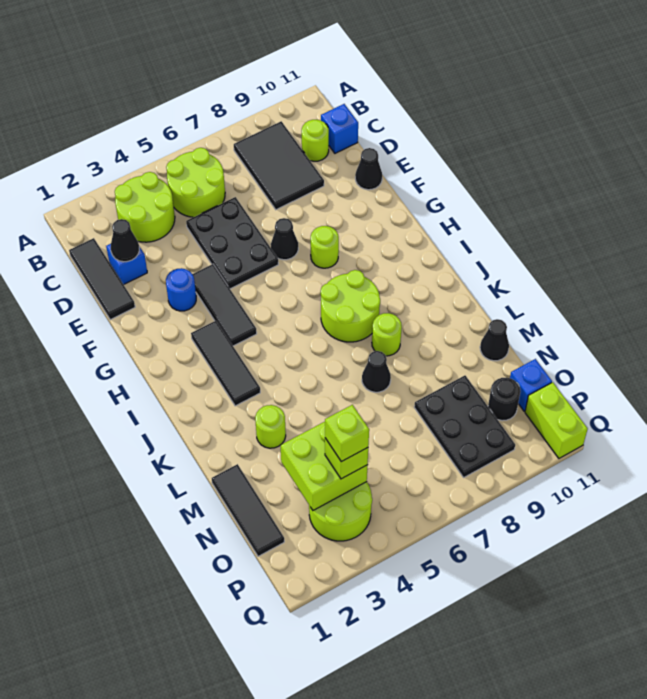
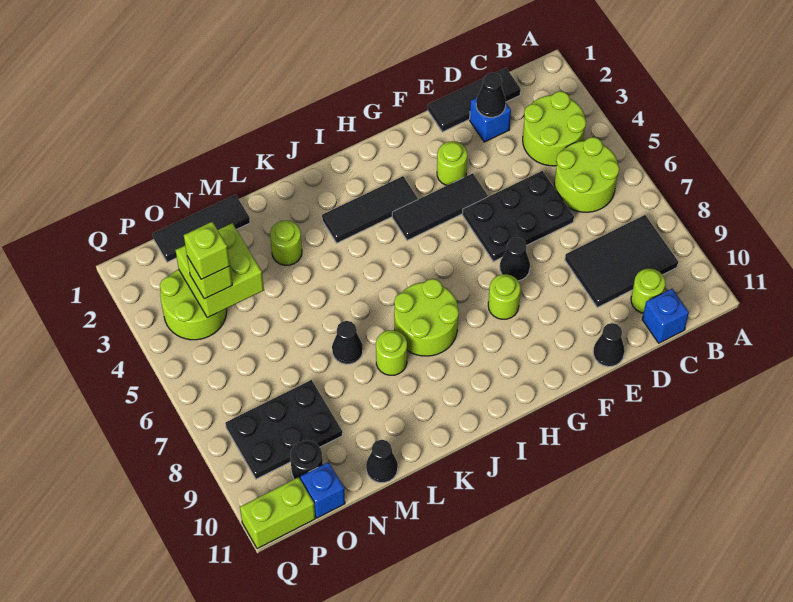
blue 1x1 round brick [166,268,196,311] -> lime 1x1 round brick [437,141,467,185]

